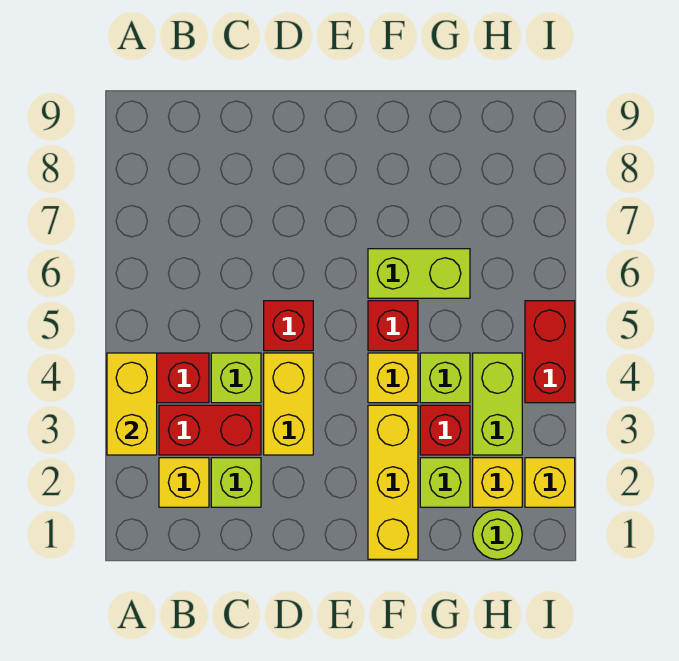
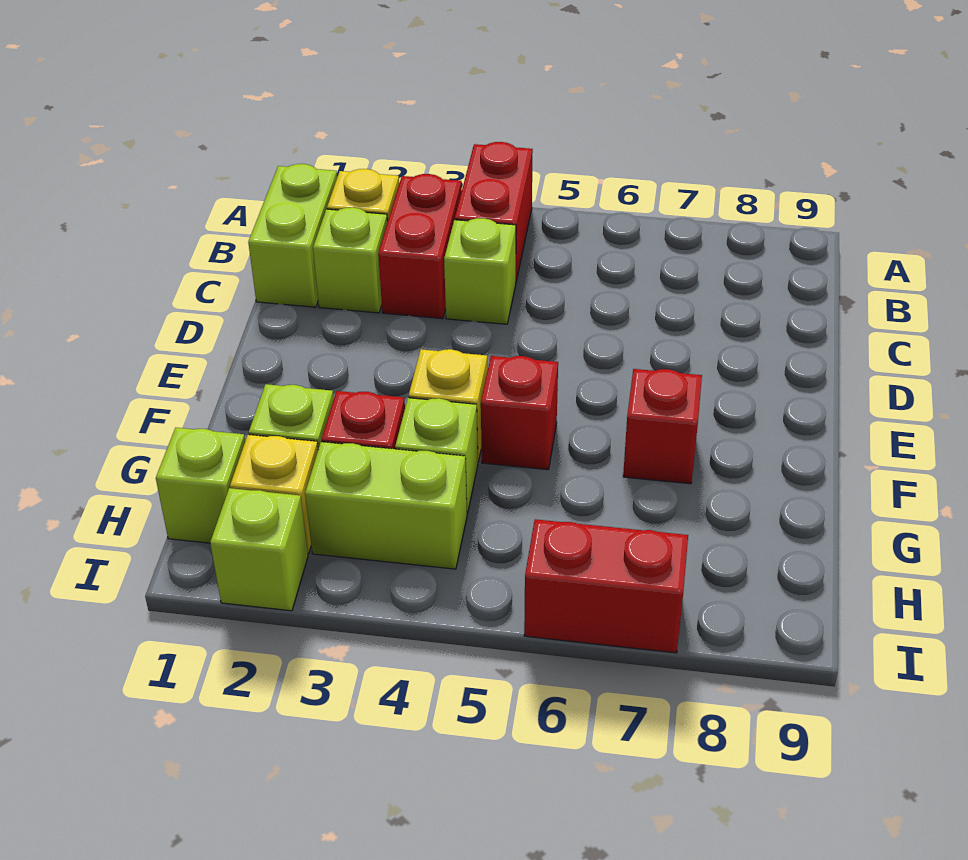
yellow 1x2 brick [107,353,157,455] -> none
yellow 1x2 brick [264,353,313,455] -> none
red 1x1 brick [264,301,313,351] -> red 1x1 brick moved to [623,369,702,484]
yellow 1x3 brick [368,405,418,559] -> none
lime 1x2 brick [368,249,470,298] -> lime 1x2 brick moved to [248,164,337,307]
lime 1x1 round brick [473,510,522,559] -> lime 1x1 brick [156,428,245,543]
yellow 1x1 brick [525,458,575,507] -> lime 1x1 brick [210,488,308,611]
red 1x2 brick [525,301,575,403] -> red 1x2 brick moved to [524,519,688,653]

